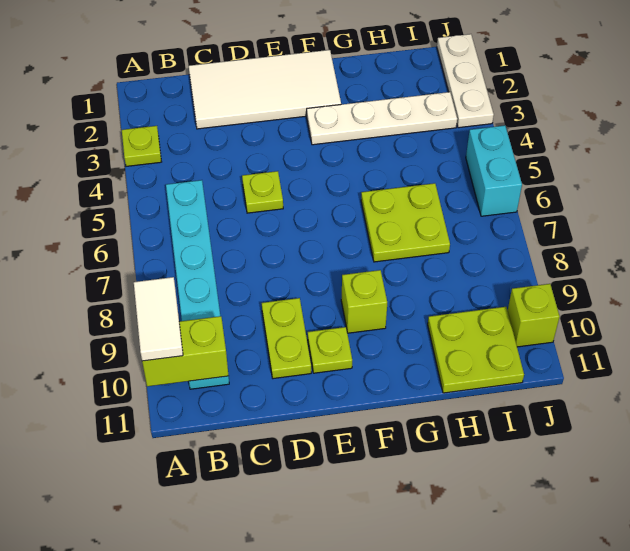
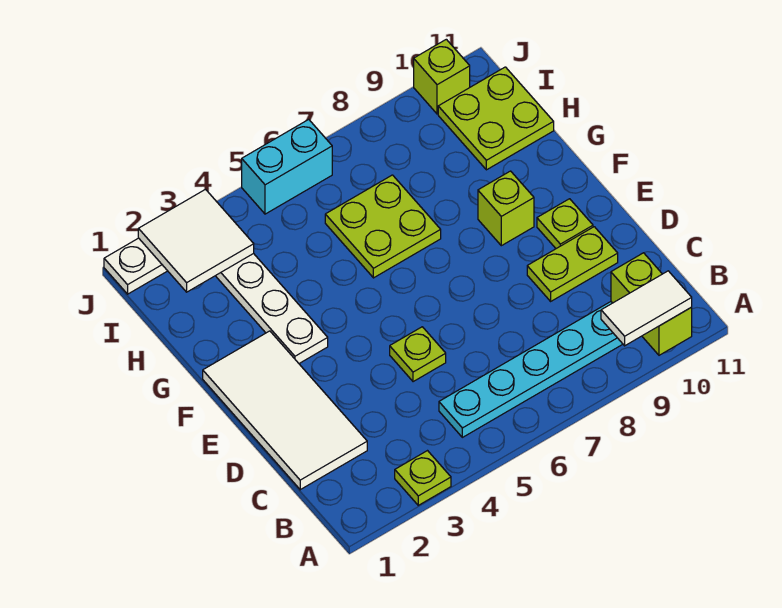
none -> white 2x2 tile [138,189,254,292]

